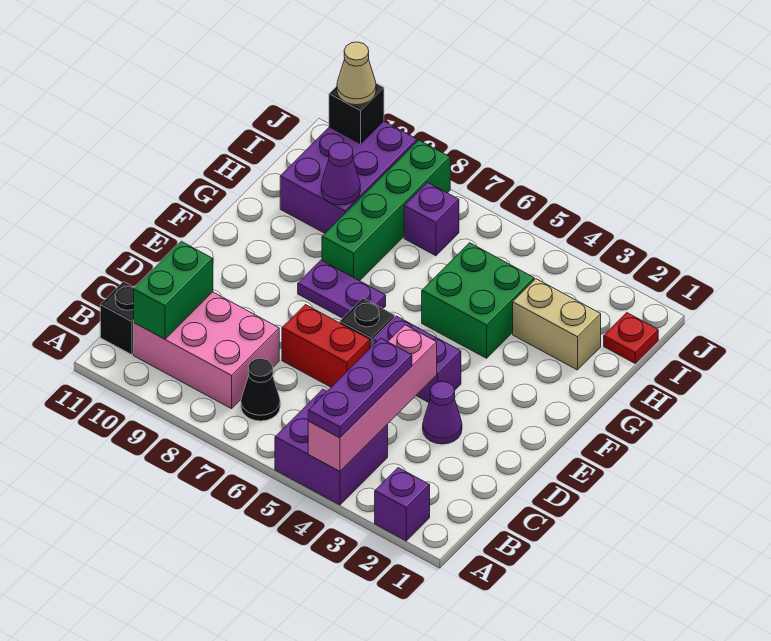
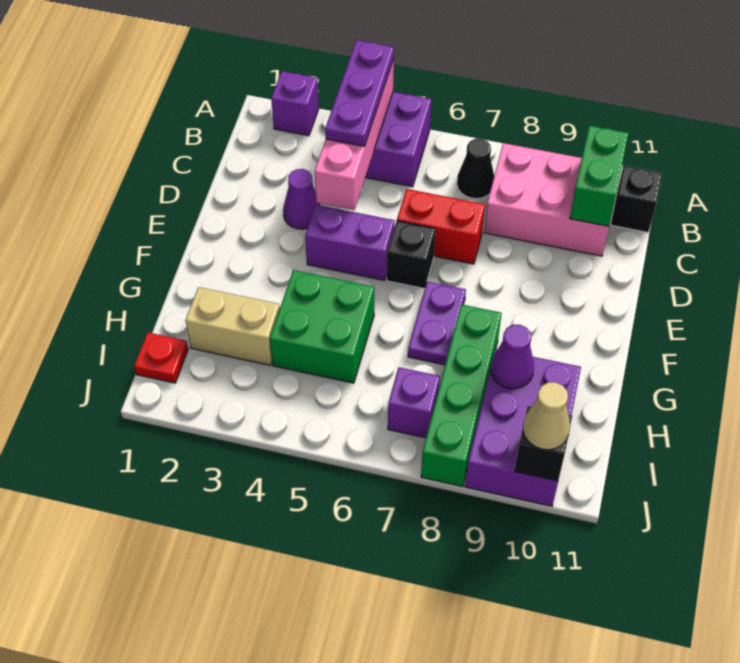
purple 1x2 plate [298,260,386,318] -> purple 1x2 plate turned to [408,282,466,365]

